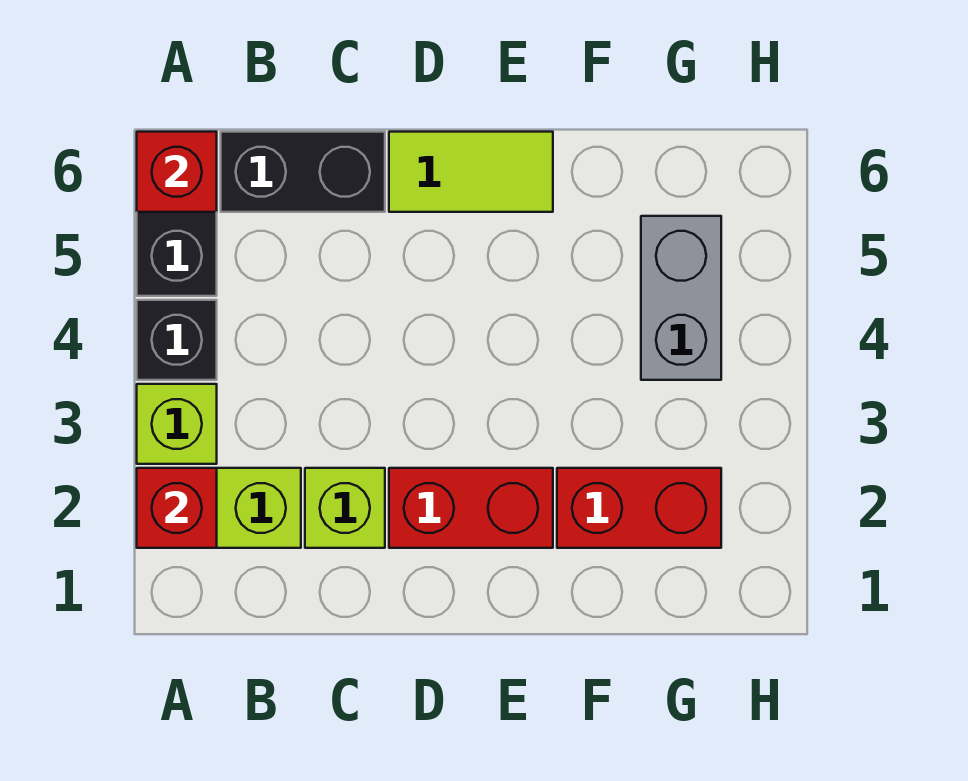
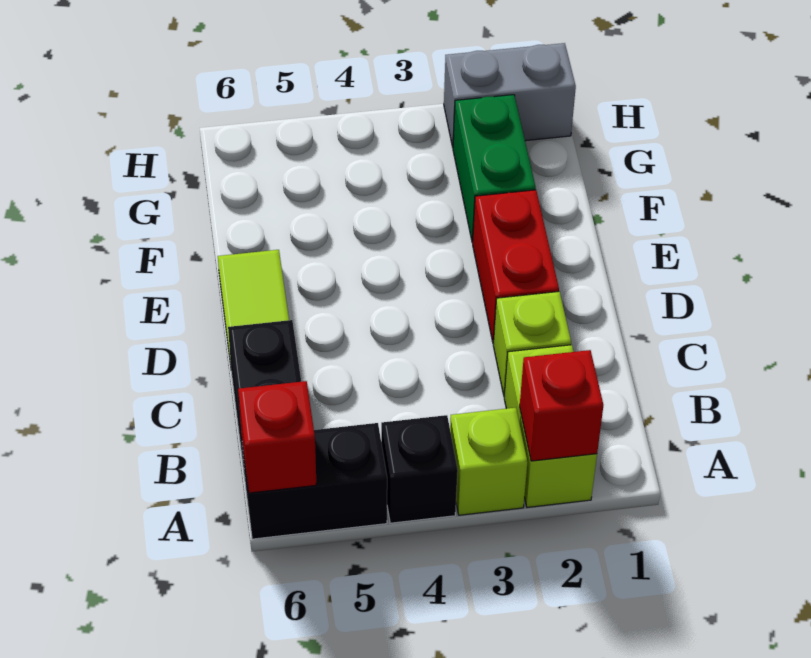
red 1x2 brick [557,468,721,548] -> green 1x2 brick [453,95,536,243]
grey 1x2 brick [641,216,721,380] -> grey 1x2 brick moved to [444,43,576,147]

